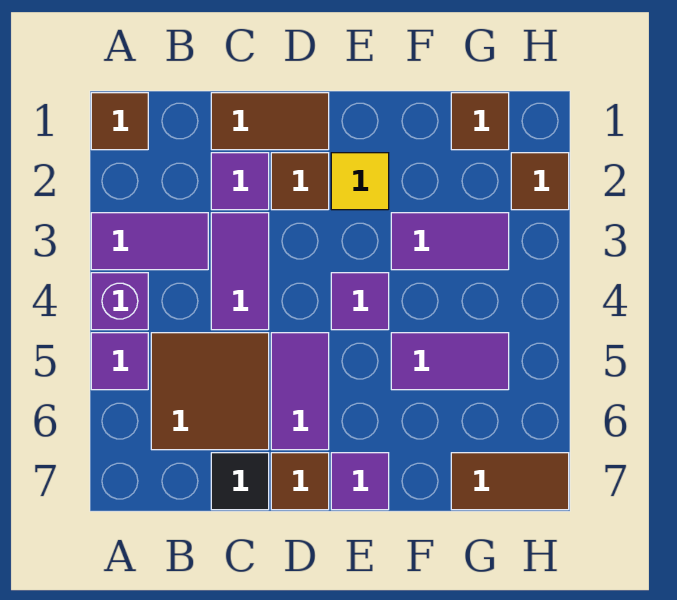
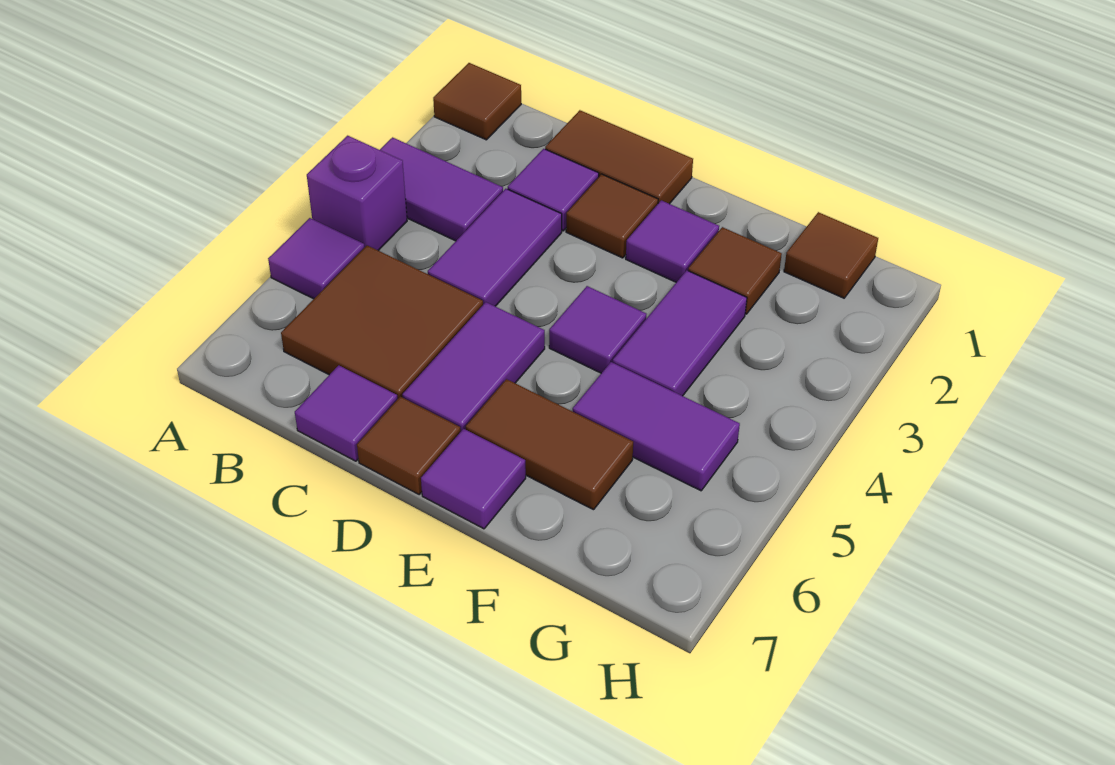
black 1x1 tile [211,453,269,510] -> purple 1x1 tile [295,365,398,461]
yellow 1x1 tile [331,153,389,210] -> purple 1x1 tile [626,200,719,282]
purple 1x2 tile [391,213,509,270] -> purple 1x2 tile turned to [613,270,747,396]
brown 1x2 tile [451,453,569,510] -> brown 1x2 tile moved to [466,379,633,510]
brown 1x1 tile [511,153,569,210] -> brown 1x1 tile moved to [688,227,782,314]

